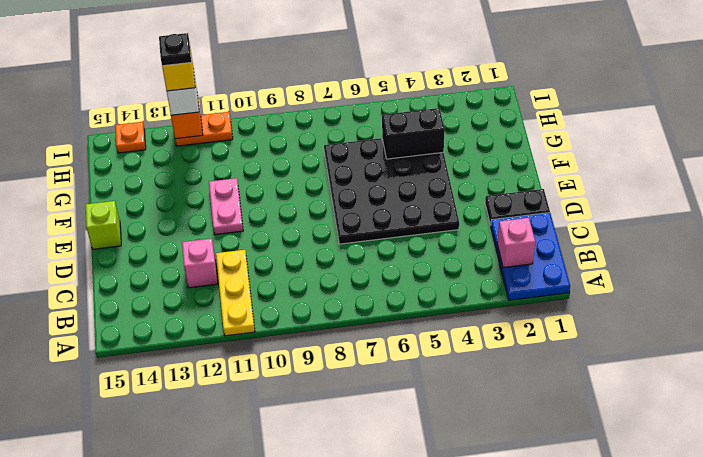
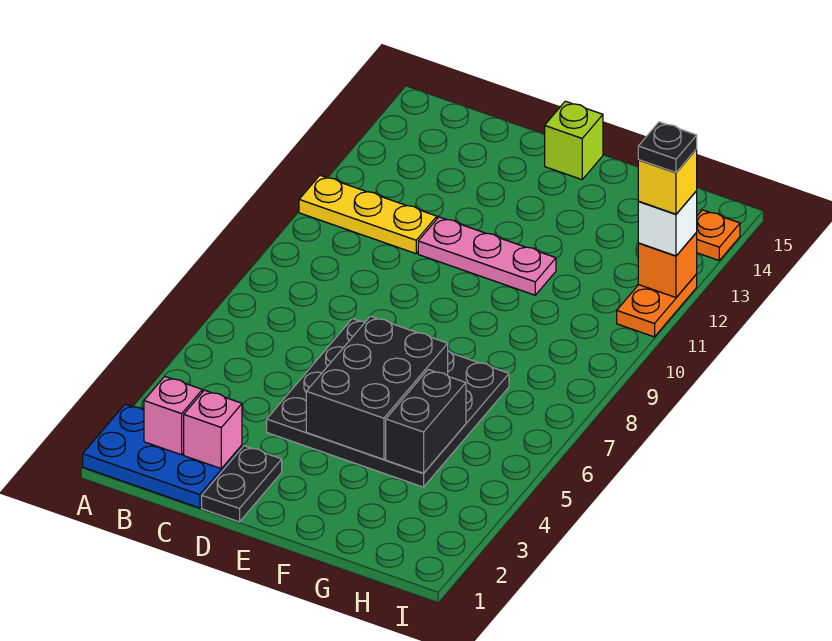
pink 1x1 brick [182,238,218,288] -> pink 1x1 brick moved to [184,390,242,468]
none -> black 2x3 brick [306,316,448,459]
pink 1x2 plate [209,178,243,235] -> pink 1x3 plate [418,217,556,295]

